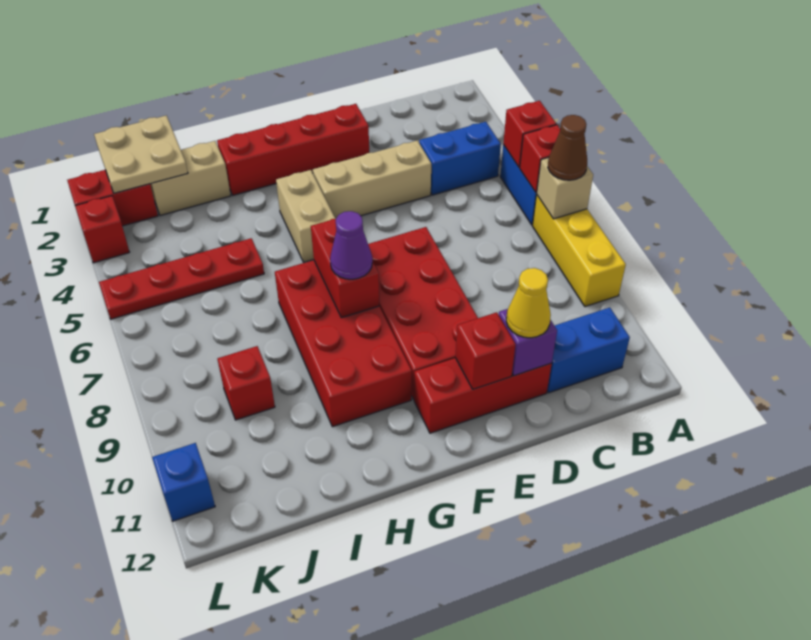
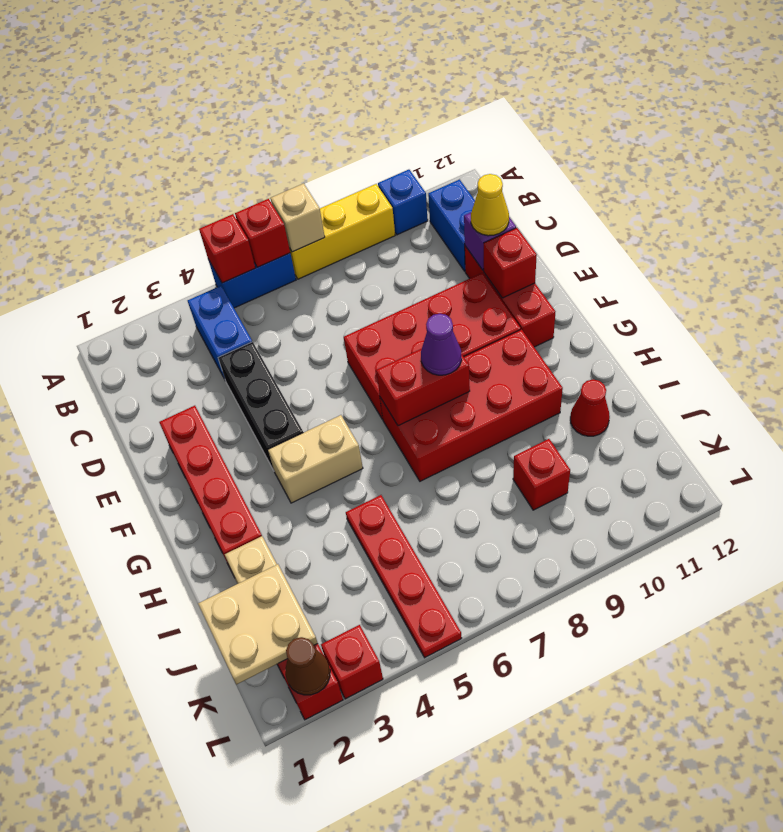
brown 1x1 cone [548,115,587,180] -> brown 1x1 cone moved to [285,637,330,695]
tan 1x3 brick [313,141,431,219] -> black 1x3 brick [218,342,303,470]
none -> red 1x1 cone [570,379,610,436]
blue 1x1 brick [152,443,215,521] -> blue 1x1 brick moved to [378,170,428,235]

